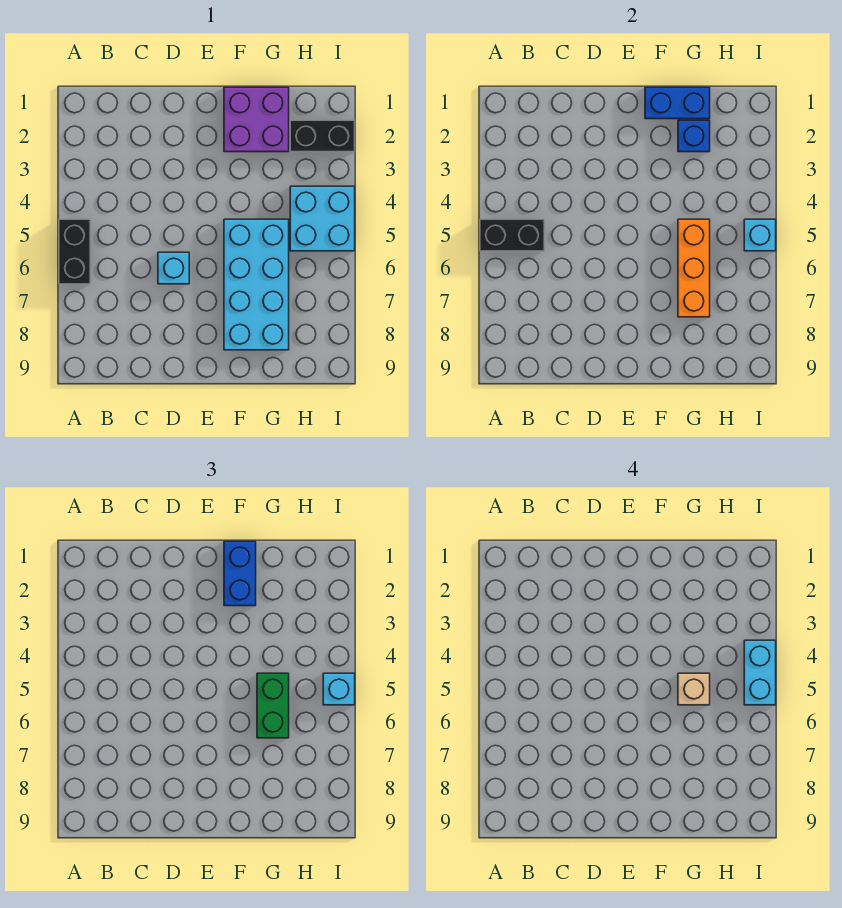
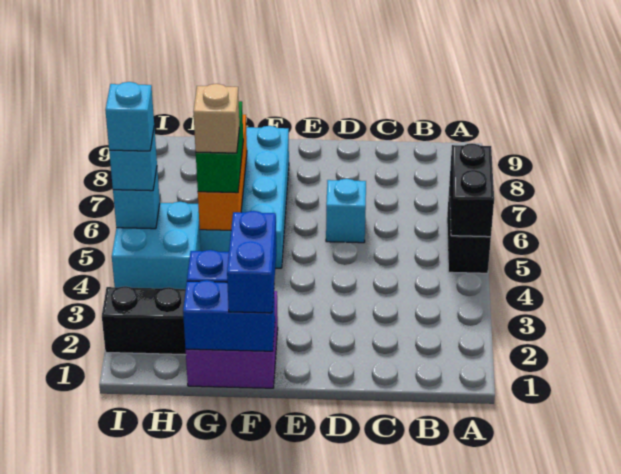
black 1x2 brick [480,219,544,251] -> black 1x2 brick turned to [449,143,494,237]
cyan 1x2 brick [744,640,776,705] -> cyan 1x1 brick [105,82,154,151]

